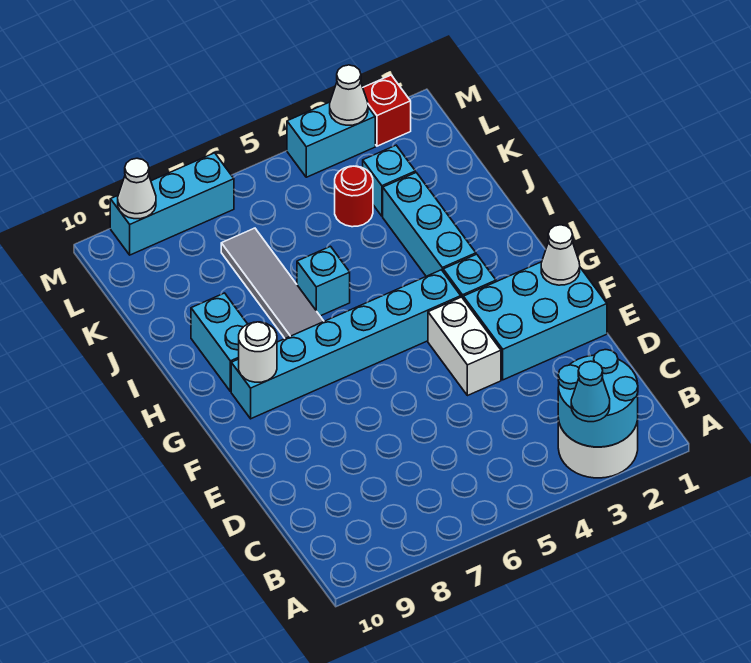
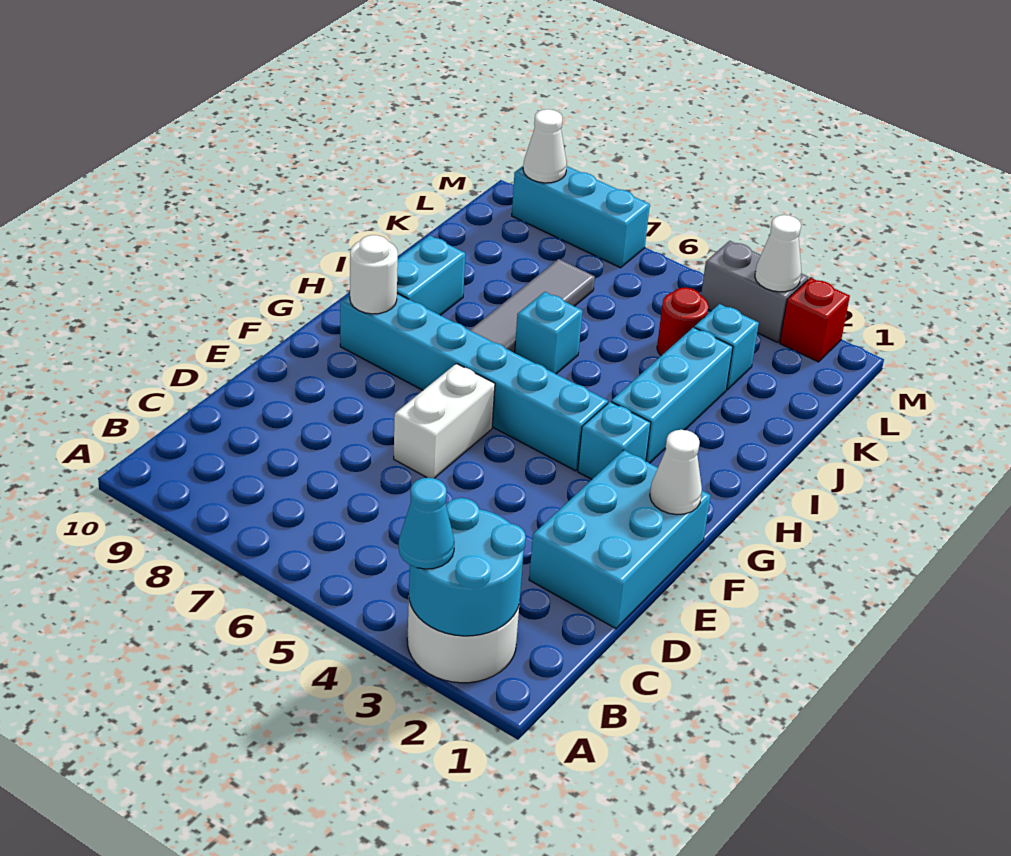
cyan 2x3 brick [463,262,607,380] -> cyan 2x3 brick turned to [529,450,710,628]
white 1x2 brick [428,297,501,396] -> white 1x2 brick moved to [394,364,495,478]
cyan 1x2 brick [287,102,375,177] -> grey 1x2 brick [701,241,808,342]

